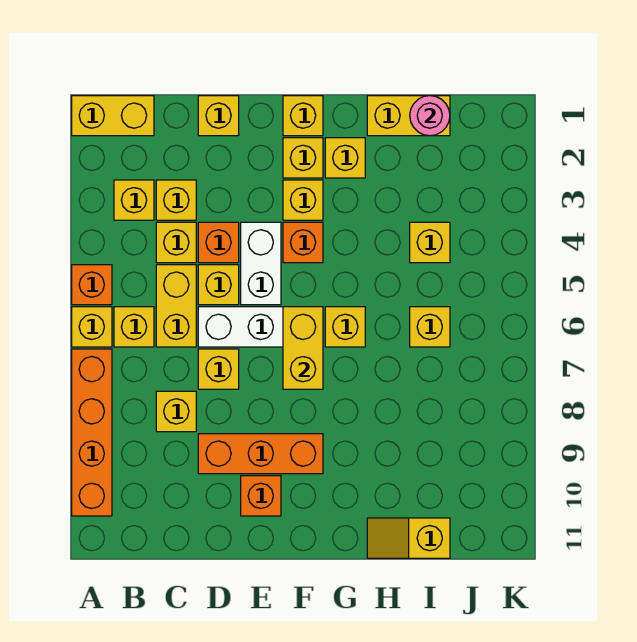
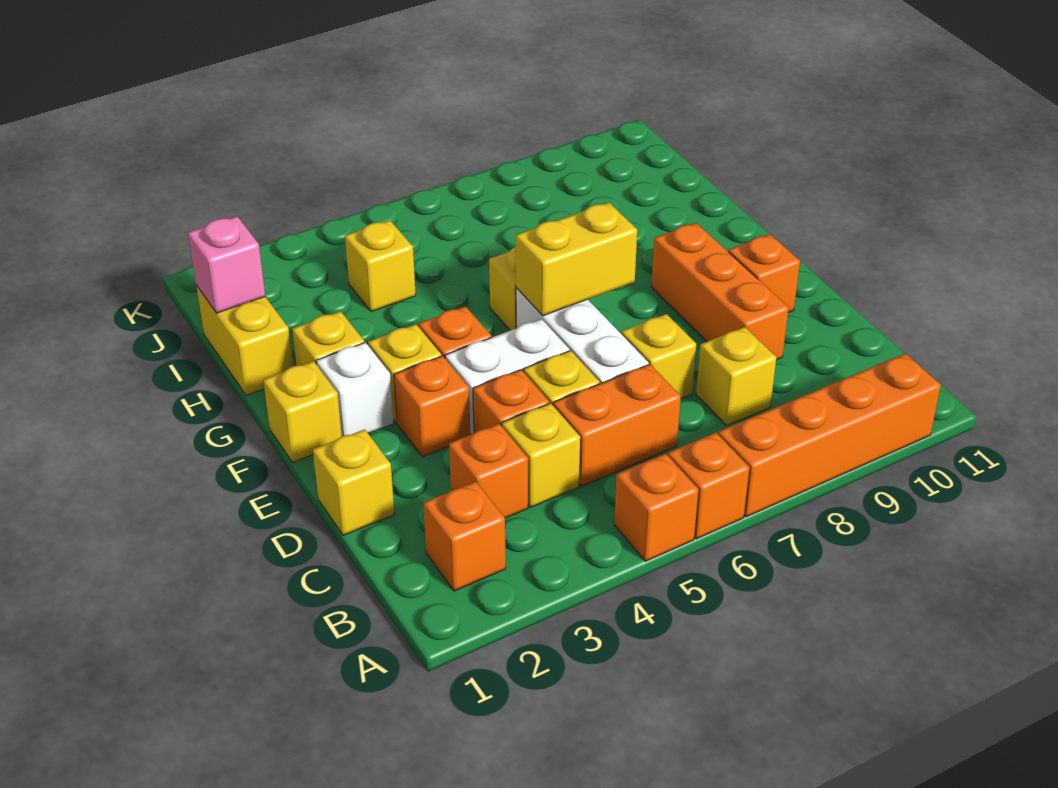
yellow 1x2 brick [72,96,154,136] -> none
yellow 1x1 brick [72,307,112,347] -> orange 1x1 brick [668,433,750,539]
none -> orange 1x1 brick [423,481,506,591]
yellow 1x1 brick [114,180,154,220] -> none
yellow 1x1 brick [114,307,154,347] -> none
yellow 1x1 brick [156,180,196,220] -> orange 1x1 brick [449,424,528,518]
yellow 1x2 brick [156,265,196,347] -> orange 1x2 brick [553,364,681,486]
none -> orange 1x1 brick [394,356,470,457]
yellow 1x1 brick [283,138,323,178] -> white 1x1 brick [316,342,394,436]
yellow 1x2 slope [367,518,450,558] -> none
pink 1x1 round brick [410,96,450,136] -> pink 1x1 brick [188,216,265,313]
yellow 1x1 brick [410,307,450,347] -> none

